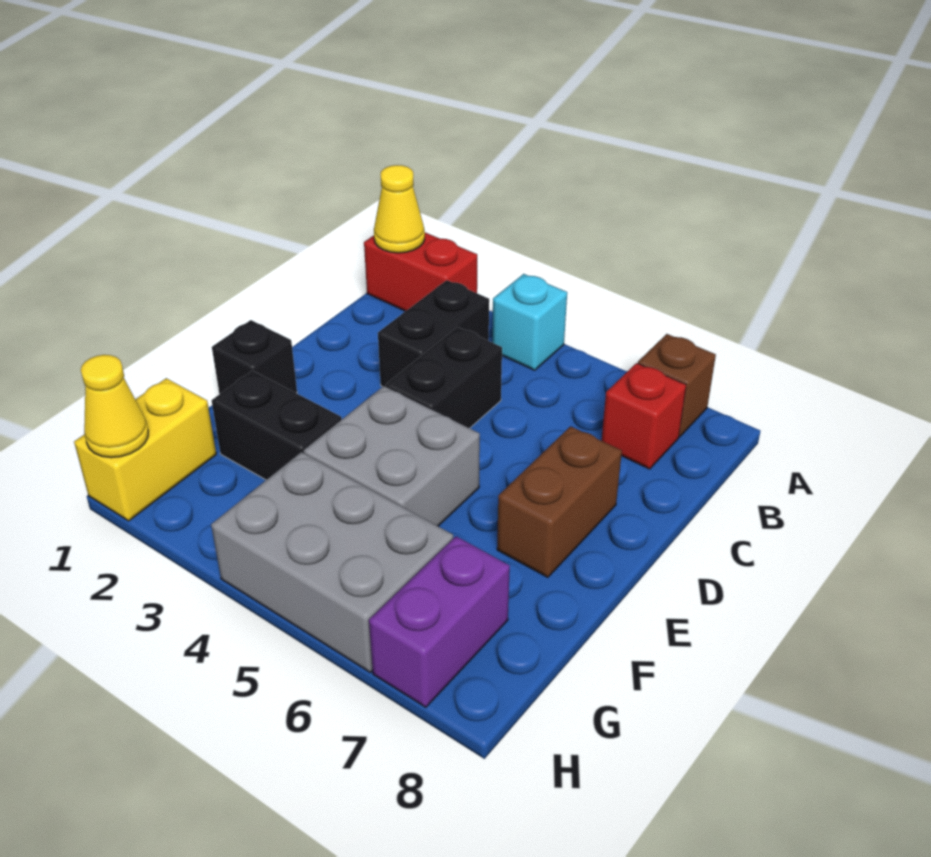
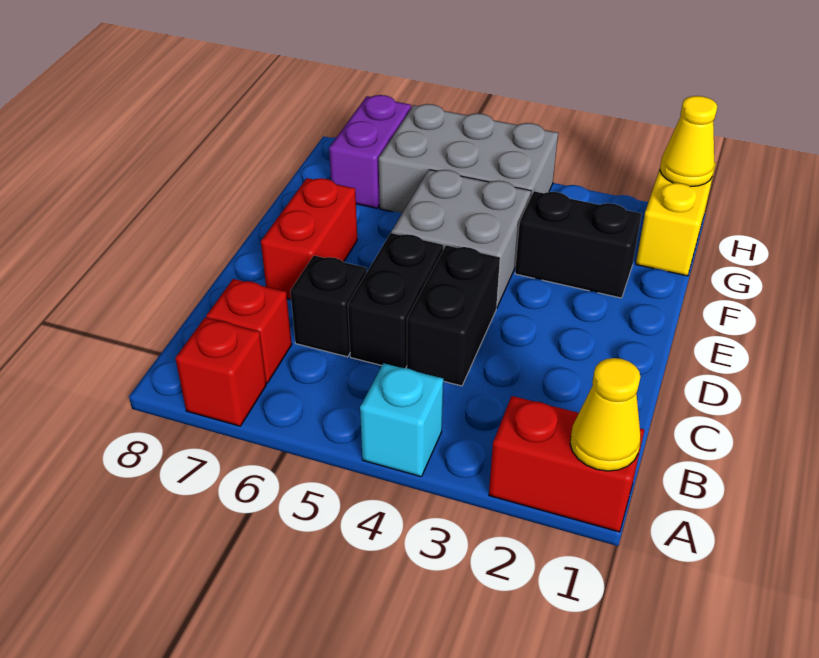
brown 1x1 brick [638,334,716,437] -> red 1x1 brick [175,318,266,426]
black 1x2 brick [378,280,489,387] -> black 1x2 brick moved to [348,233,443,368]
brown 1x2 brick [497,426,622,577] -> red 1x2 brick [261,178,357,299]
black 1x1 brick [212,320,297,394] -> black 1x1 brick moved to [290,256,367,357]

